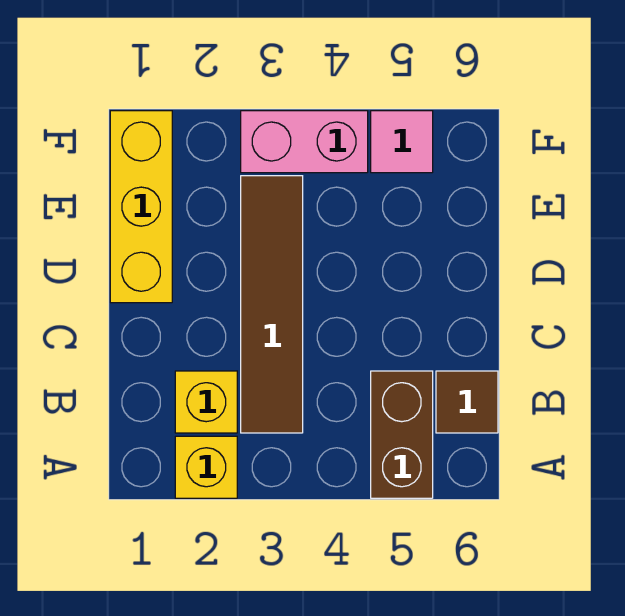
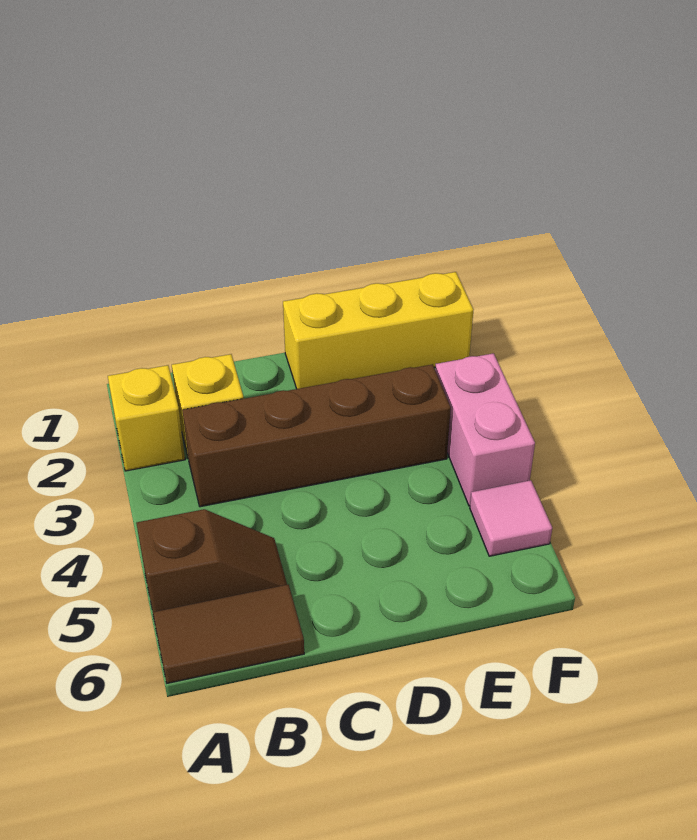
brown 1x2 brick [371,371,433,498] -> brown 1x2 slope [136,509,287,612]
brown 1x4 tile [241,176,303,433] -> brown 1x4 brick [182,364,451,507]
brown 1x1 tile [436,371,498,433] -> brown 1x2 tile [153,585,304,683]

